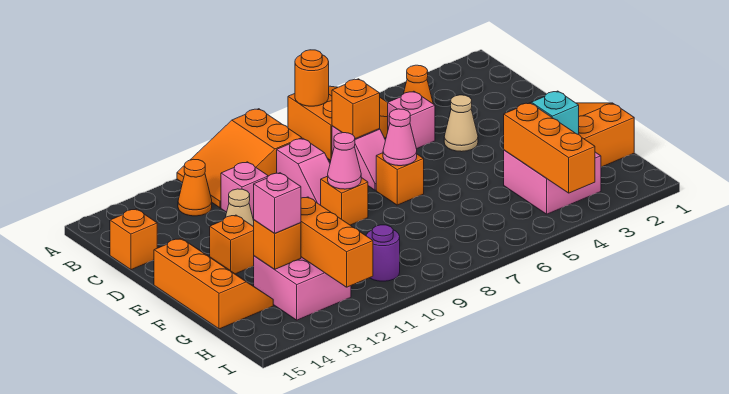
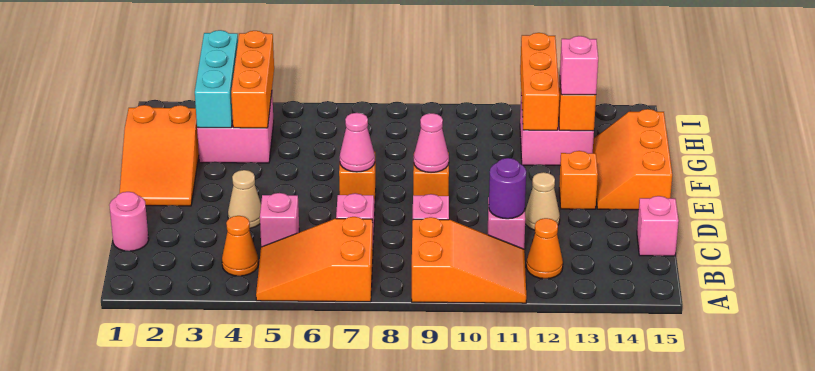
orange 1x1 round brick [295,50,329,106] -> none
none -> pink 1x1 round brick [109,192,149,251]
orange 1x1 brick [332,79,380,139] -> none
orange 1x1 brick [110,209,157,270] -> pink 1x1 brick [637,196,679,256]
cyan 1x1 brick [531,91,579,135] -> cyan 1x3 brick [195,30,238,128]
purple 1x1 round brick [366,225,400,281] -> purple 1x1 round brick moved to [489,158,526,219]

